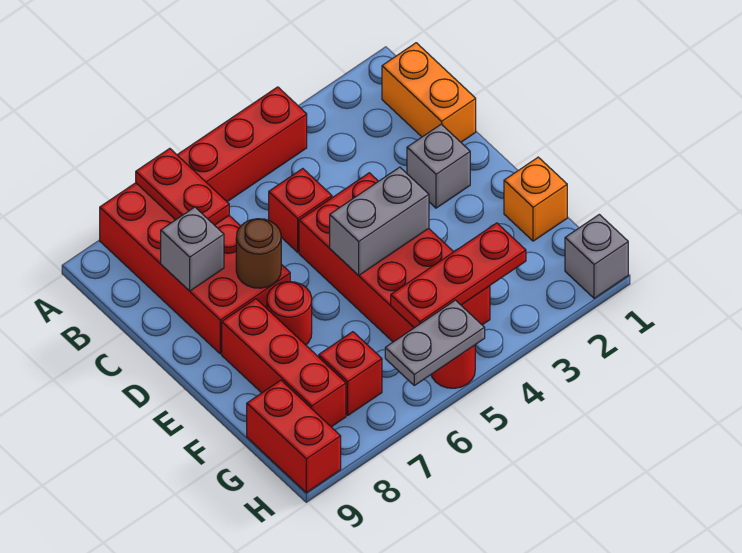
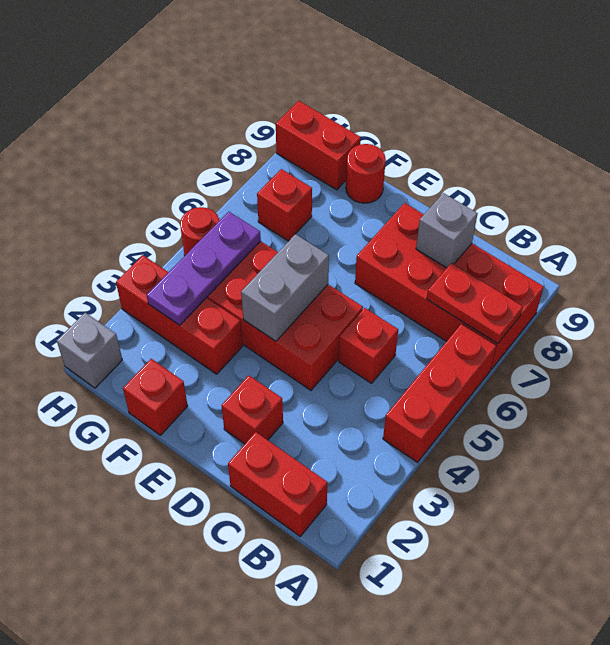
orange 1x2 brick [382,43,476,142] -> red 1x2 brick [228,432,328,536]
grey 1x1 brick [407,124,470,208] -> red 1x1 brick [222,375,283,444]
brown 1x1 round brick [236,219,281,288] -> none
red 1x1 round brick [267,282,312,345] -> red 1x1 round brick moved to [346,144,386,203]
red 1x3 brick [222,299,346,427] -> red 1x3 brick moved to [116,255,242,374]
orange 1x1 brick [504,157,567,241] -> red 1x1 brick [123,359,188,435]
red 1x3 plate [391,223,526,328] -> purple 1x3 plate [147,212,261,325]
grey 1x2 plate [385,300,485,385] -> none

